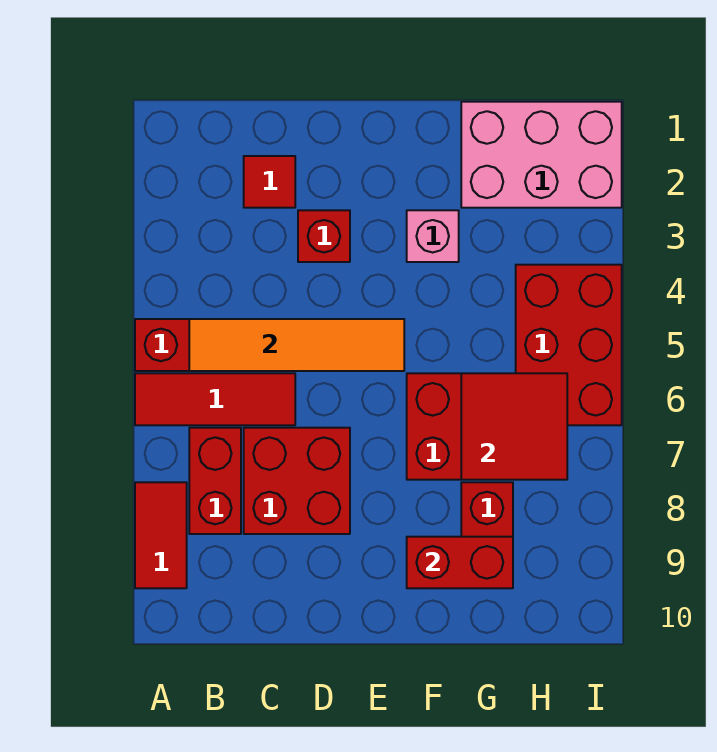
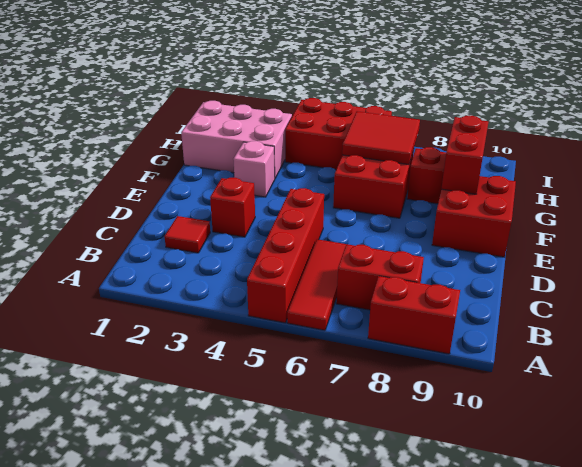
red 1x2 tile [135,482,187,588] -> red 1x2 brick [368,276,460,354]
orange 1x4 tile [189,319,404,371] -> none
red 2x2 brick [244,428,350,534] -> red 2x2 brick moved to [432,176,516,257]
pink 2x3 brick [461,102,622,208] -> pink 2x3 brick turned to [181,101,292,178]

